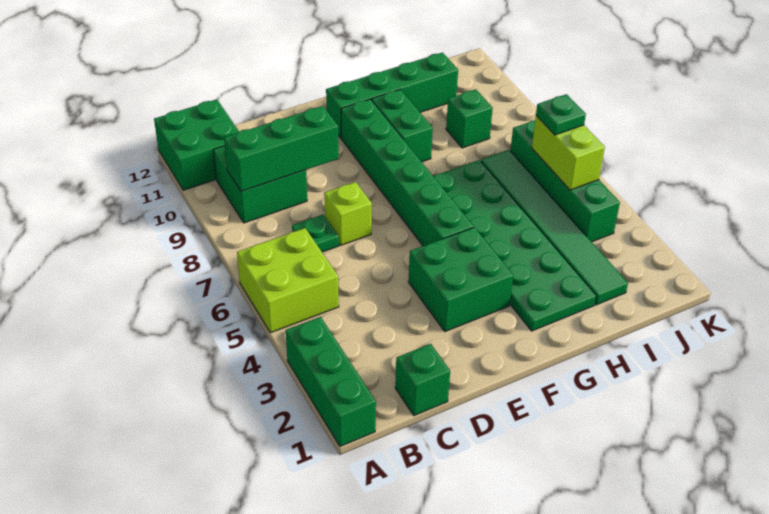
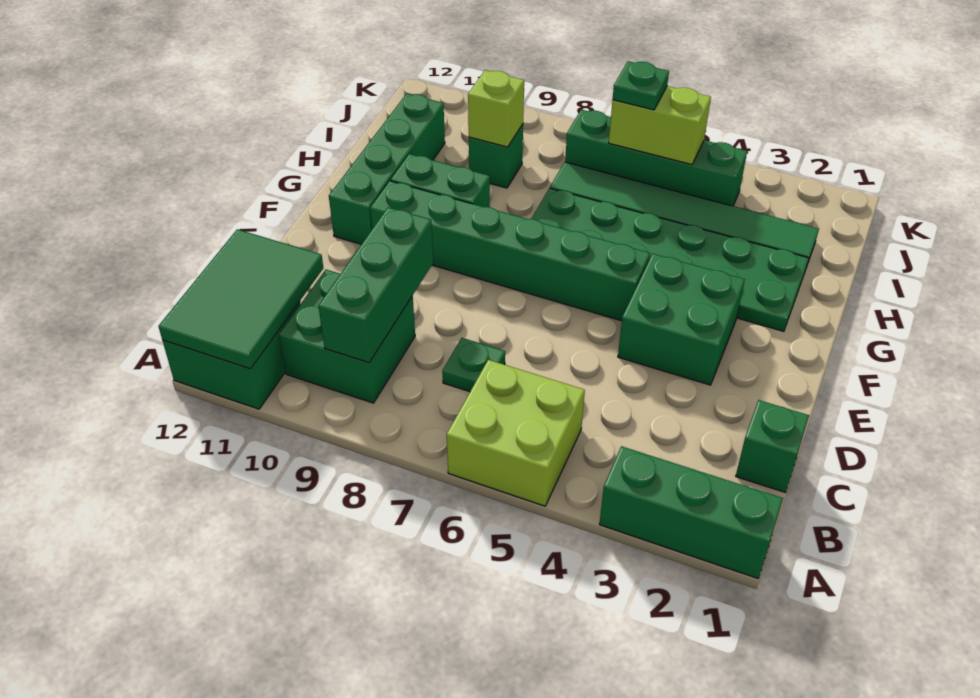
none -> green 2x3 tile [158,229,323,369]
lime 1x1 brick [324,182,372,245] -> lime 1x1 brick moved to [468,70,524,147]

